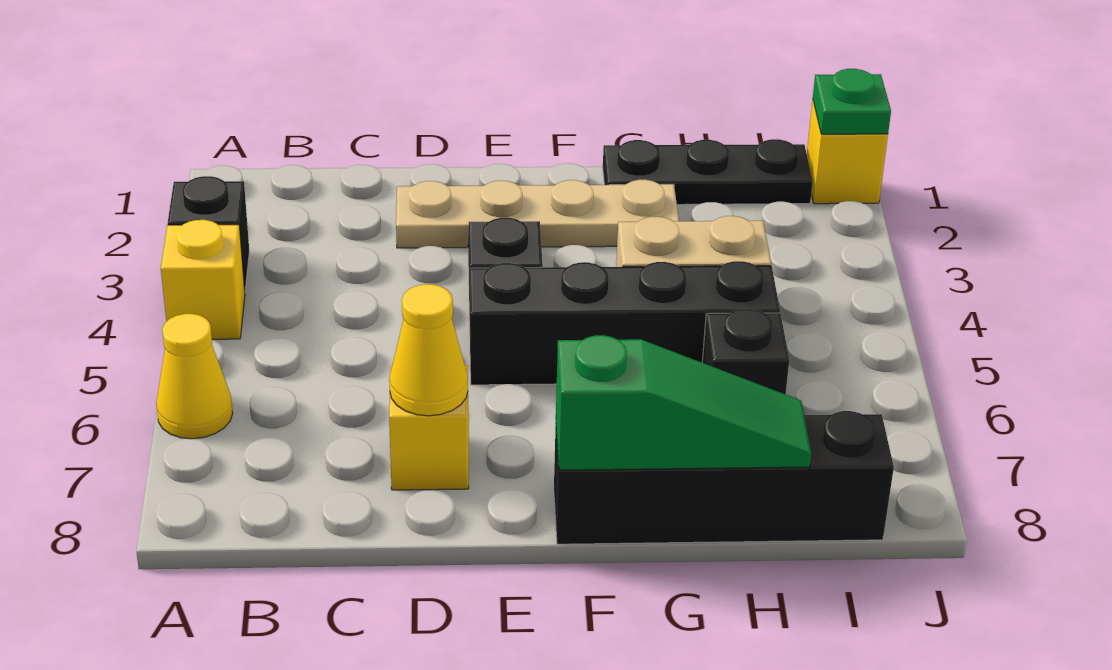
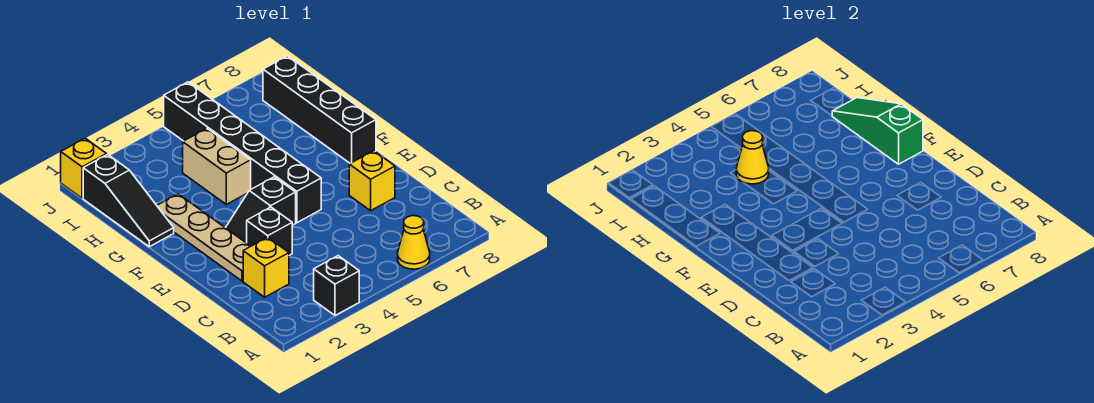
yellow 1x1 brick [161,220,245,339] -> yellow 1x1 brick moved to [243,237,289,297]
yellow 1x1 cone [389,284,468,416] -> yellow 1x1 cone moved to [736,131,769,184]
black 1x4 brick [470,261,780,385] -> black 1x6 brick [164,82,321,223]
black 1x3 plate [603,139,813,205] -> black 1x3 slope [83,154,174,247]
black 1x1 brick [702,309,789,394] -> black 1x1 brick moved to [247,207,292,255]
green 1x1 plate [813,69,891,134] -> none

